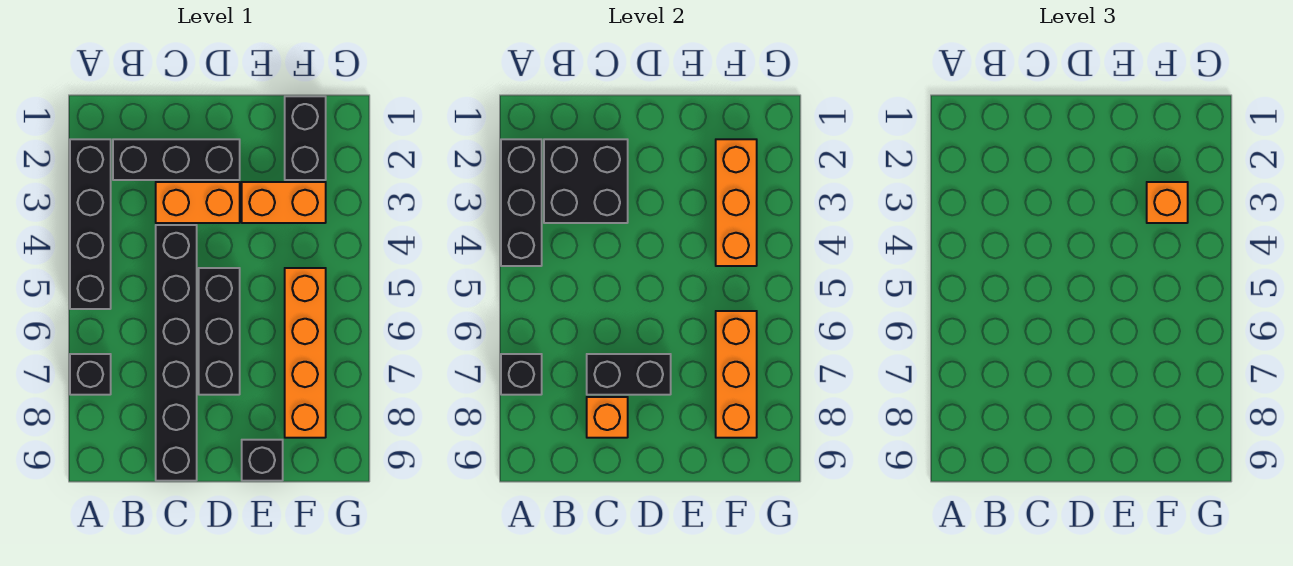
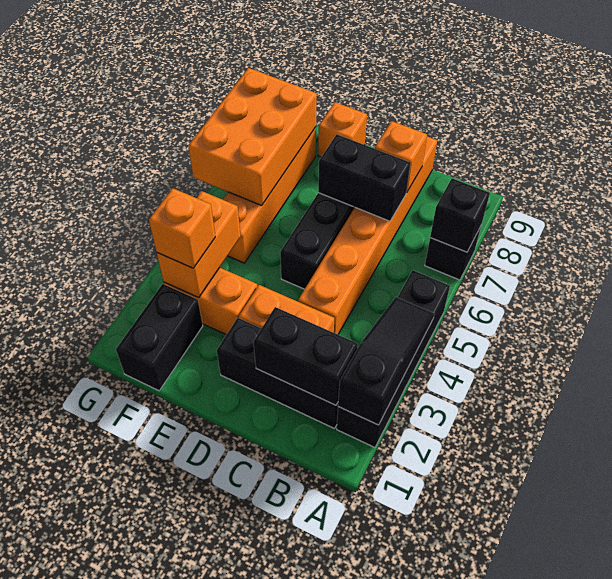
black 1x3 brick [501,139,542,266] -> black 1x3 slope [338,297,434,425]
black 2x2 brick [544,139,628,223] -> black 1x2 brick [253,307,358,405]
black 1x6 brick [156,225,197,481] -> orange 1x6 brick [298,137,437,334]
black 1x1 brick [242,440,283,481] -> orange 1x1 brick [318,102,367,157]
orange 1x3 brick [716,139,757,266] -> orange 1x2 brick [157,191,241,298]
orange 1x3 brick [716,311,757,438] -> orange 2x3 brick [188,68,317,206]

